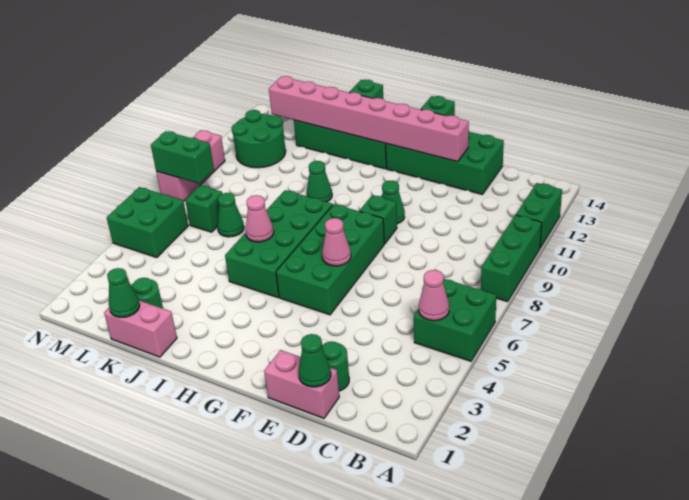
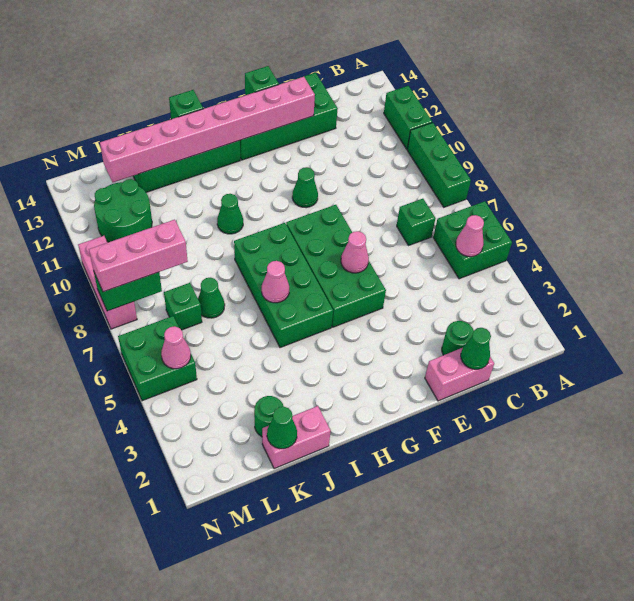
green 1x1 brick [359,195,397,244] -> green 1x1 brick moved to [397,199,436,245]
none -> pink 1x3 brick [89,220,188,292]
none -> pink 1x1 cone [161,326,191,369]

